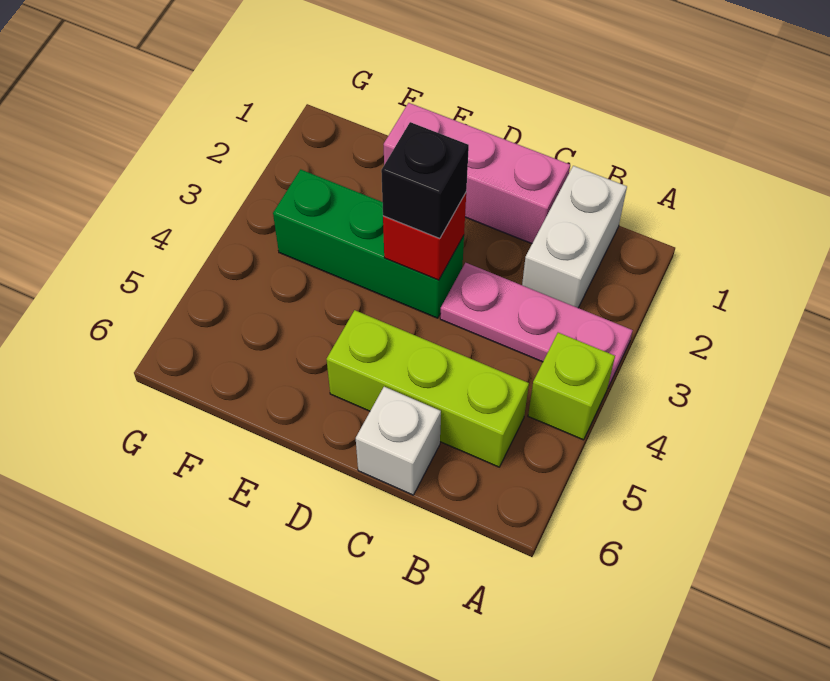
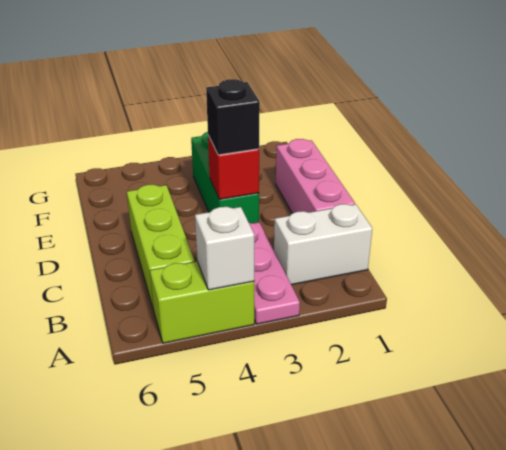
lime 1x1 brick [528,333,615,440] -> lime 1x2 brick [150,261,254,343]
white 1x1 brick [356,387,441,495] -> white 1x1 brick moved to [195,207,254,290]

